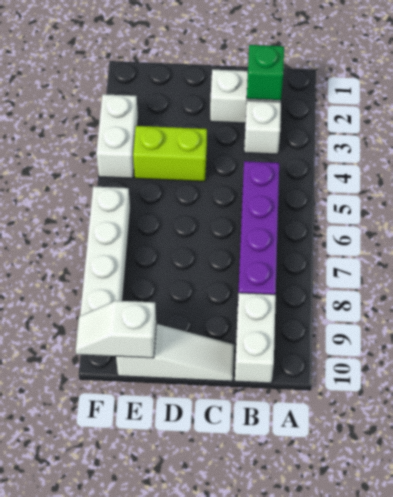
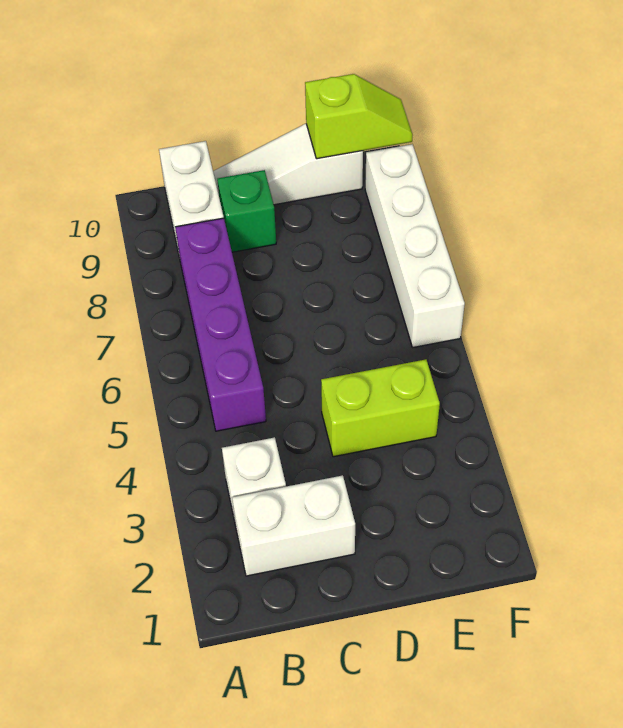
green 1x1 brick [247,45,284,100] -> green 1x1 brick moved to [217,170,276,252]
white 1x2 slope [76,301,156,358] -> lime 1x2 slope [305,74,413,159]
white 1x2 brick [96,94,138,178] -> none

